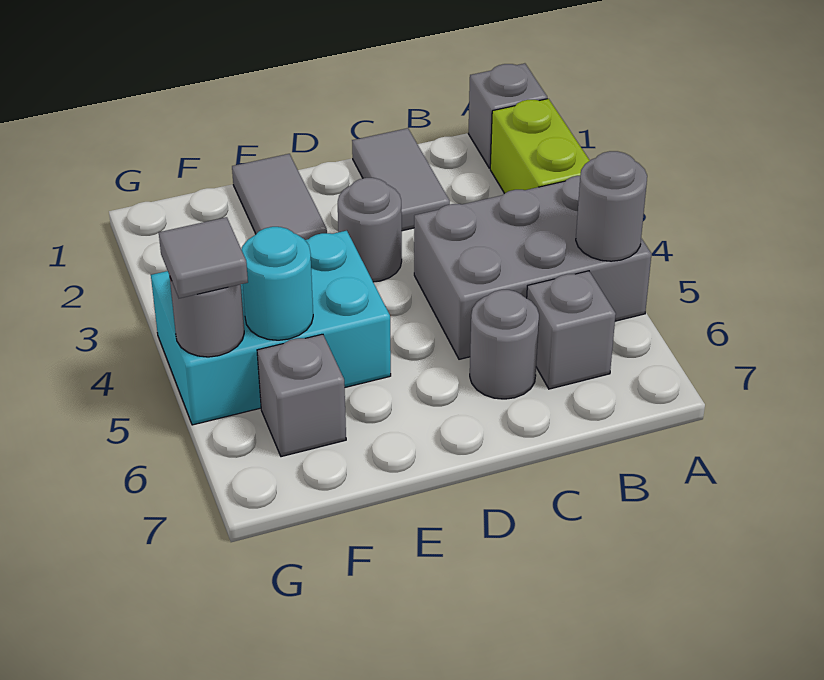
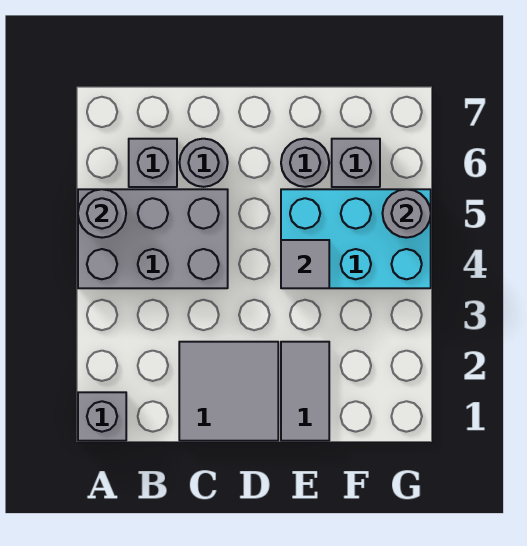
lime 1x2 brick [490,99,590,193] -> none
grey 1x2 tile [352,128,450,231] -> grey 2x2 tile [179,342,278,441]
grey 1x1 round brick [338,178,402,282] -> grey 1x1 round brick moved to [281,139,329,187]
cyan 1x1 round brick [241,227,313,340] -> none
grey 1x1 tile [159,217,248,298] -> grey 1x1 tile moved to [281,240,329,288]

